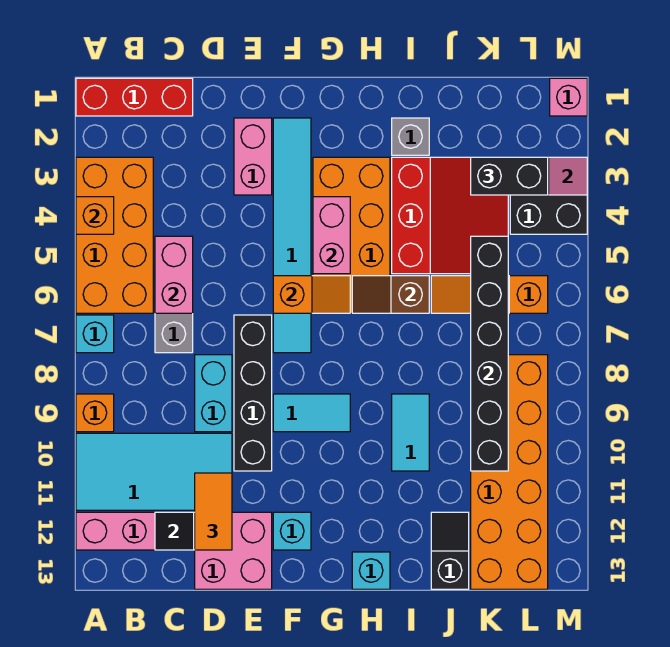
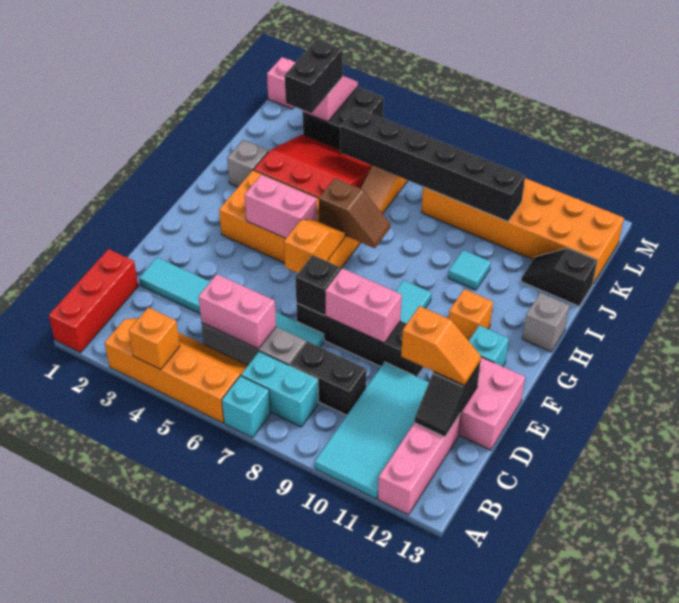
orange 2x4 brick [76,157,153,313] -> orange 2x4 slope [105,318,248,423]
orange 1x1 brick [76,394,114,432] -> orange 1x1 brick moved to [449,289,493,341]
none -> black 1x2 brick [290,341,366,415]
cyan 1x2 brick [195,355,232,432] -> cyan 1x2 brick moved to [241,351,318,427]
orange 1x2 tile [195,473,232,550] -> orange 1x2 slope [401,306,481,385]
pink 1x2 brick [234,118,272,195] -> pink 1x2 brick moved to [325,268,402,343]
none -> black 1x1 brick [295,255,341,315]
cyan 1x6 tile [273,118,311,353] -> cyan 1x6 tile moved to [139,257,324,347]
brown 1x2 slope [352,276,429,313] -> brown 1x2 slope turned to [319,178,390,248]
cyan 1x1 brick [352,552,390,589] -> grey 1x1 brick [522,293,570,352]
cyan 1x2 tile [392,394,429,471] -> cyan 1x1 tile [448,250,491,290]

